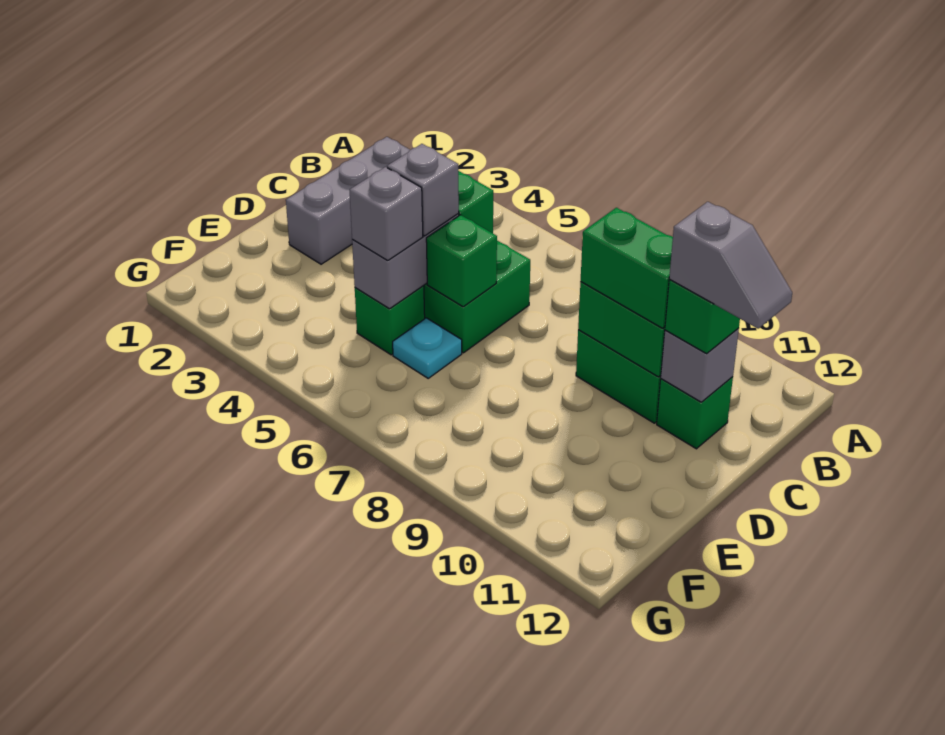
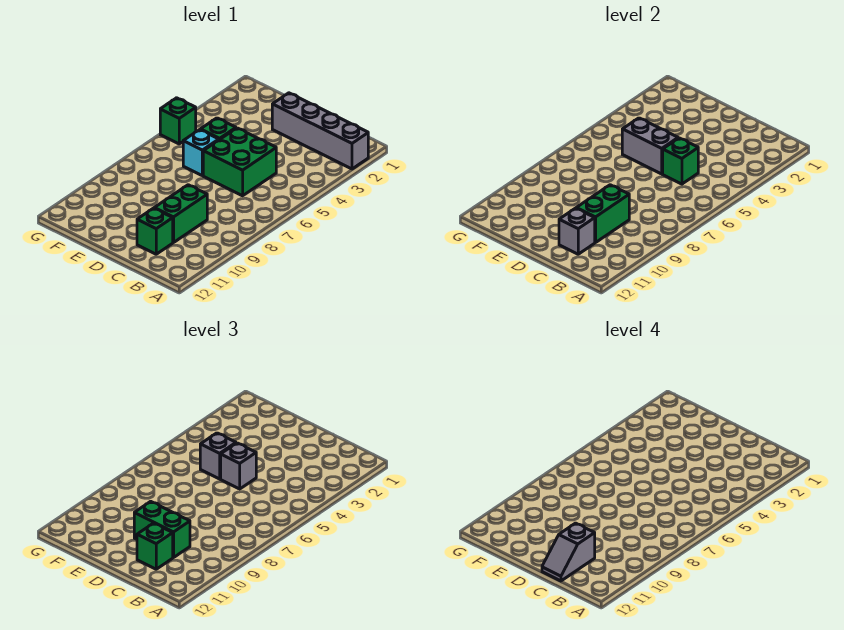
grey 1x3 brick [286,137,410,264] -> grey 1x4 brick [272,93,368,169]
green 1x2 brick [581,208,673,328] -> green 1x2 brick turned to [134,501,190,558]
green 1x1 brick [426,215,497,307] -> green 1x1 brick moved to [160,98,196,144]
cyan 1x1 plate [393,318,462,378] -> cyan 1x1 brick [183,130,219,176]

